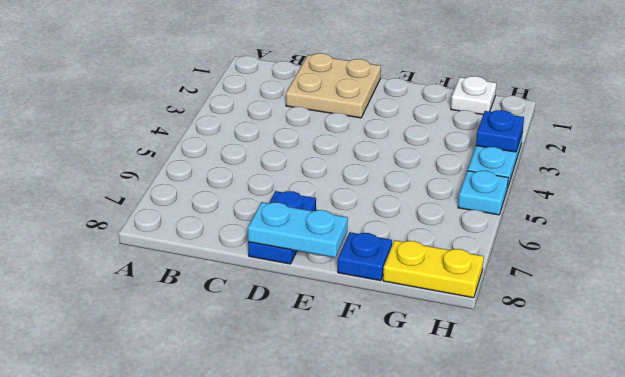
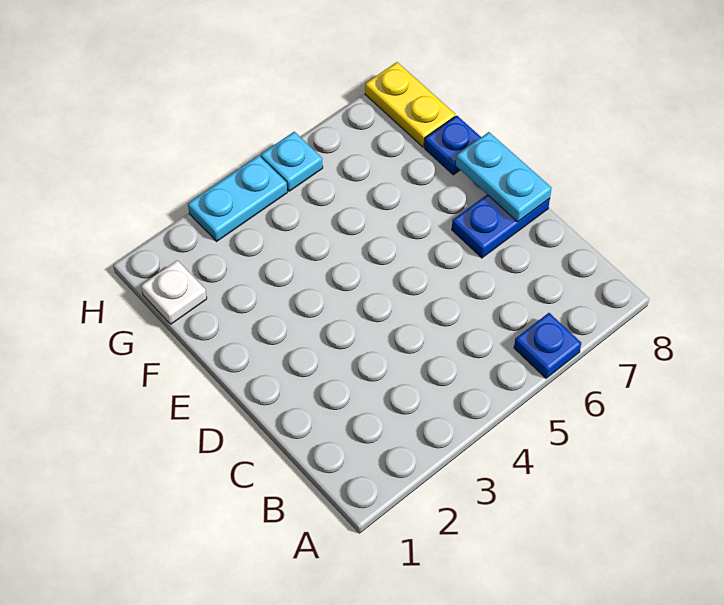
tan 2x2 plate [286,53,381,118] -> none
blue 1x1 plate [476,110,524,152] -> blue 1x1 plate moved to [514,313,581,378]

